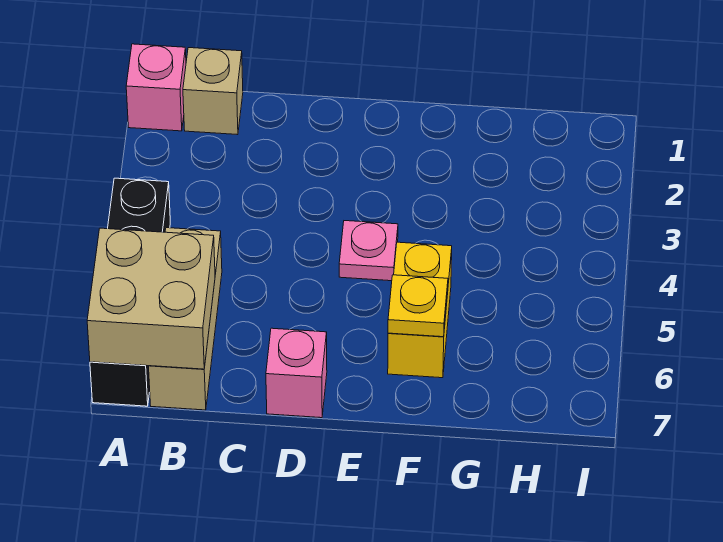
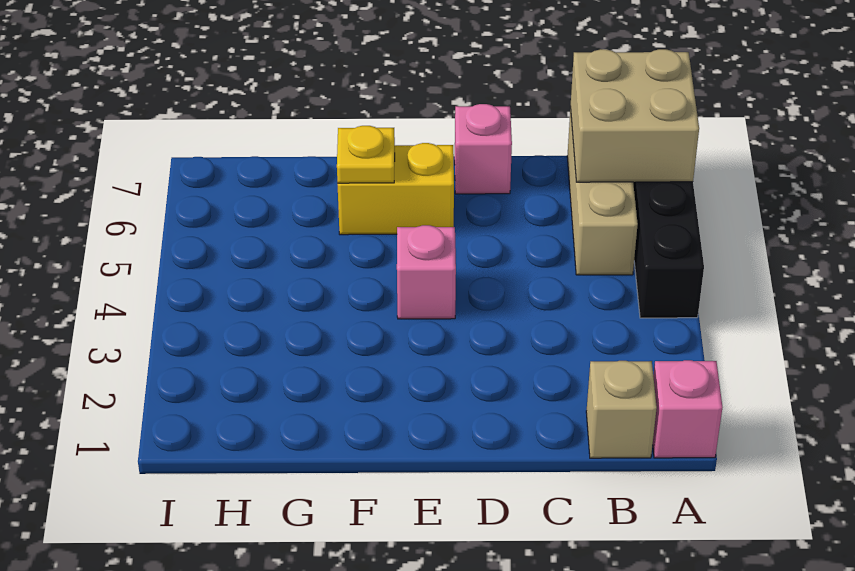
pink 1x1 plate [339,221,398,281] -> pink 1x1 brick [397,225,456,319]
yellow 1x2 brick [388,242,452,378] -> yellow 1x2 brick turned to [338,143,454,235]

